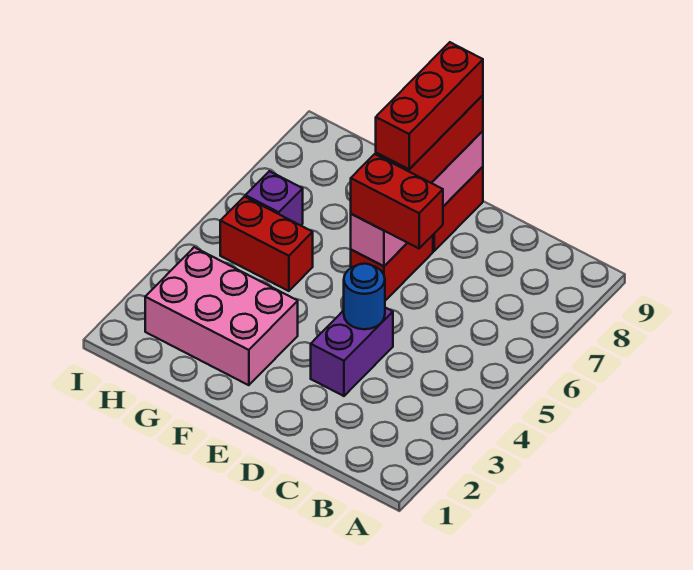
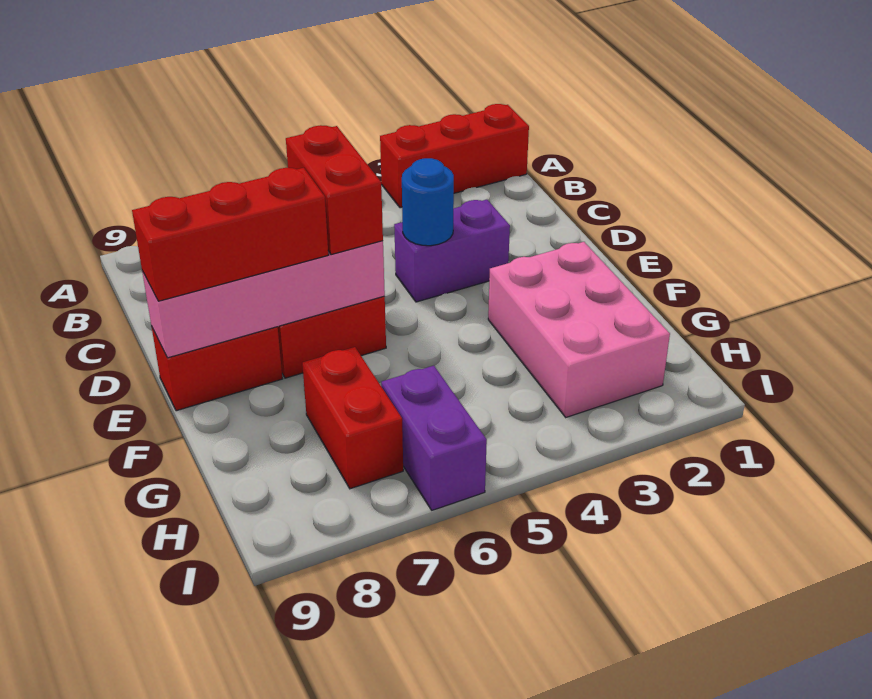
red 1x3 brick [376,42,483,169] -> red 1x3 brick moved to [380,104,529,208]
red 1x2 brick [220,197,313,291] -> red 1x2 brick moved to [302,347,403,489]
purple 1x1 brick [245,171,303,225] -> purple 1x2 brick [381,366,487,510]

